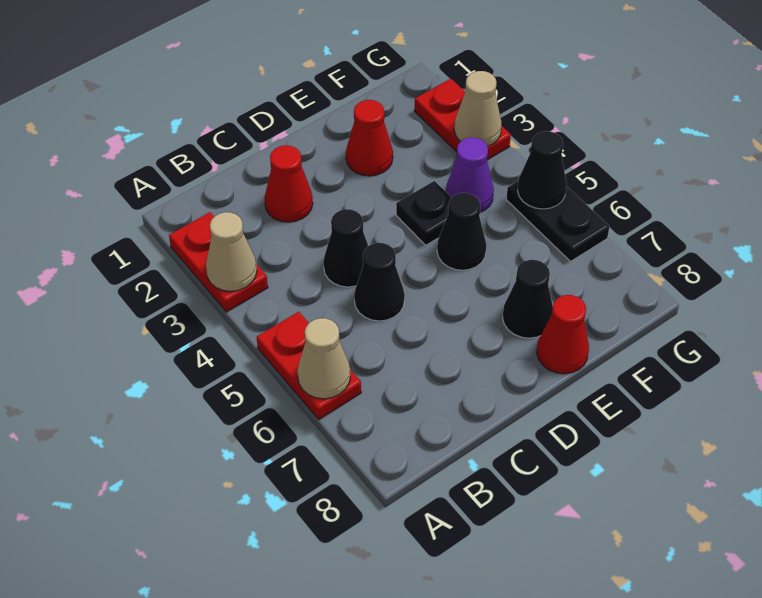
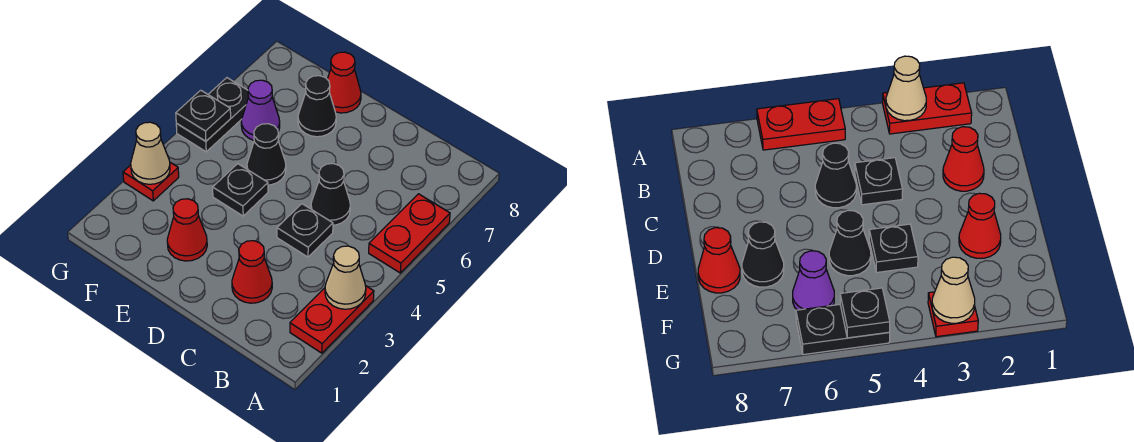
tan 1x1 cone [297,318,350,399] -> none
black 1x1 cone [323,209,368,287] -> black 1x1 plate [277,204,333,257]
purple 1x1 cone [446,138,494,212] -> purple 1x1 cone moved to [241,80,280,140]
red 1x2 plate [414,79,511,160] -> red 1x1 plate [123,162,179,201]
black 1x1 cone [518,131,567,209] -> black 1x1 plate [176,90,231,141]

